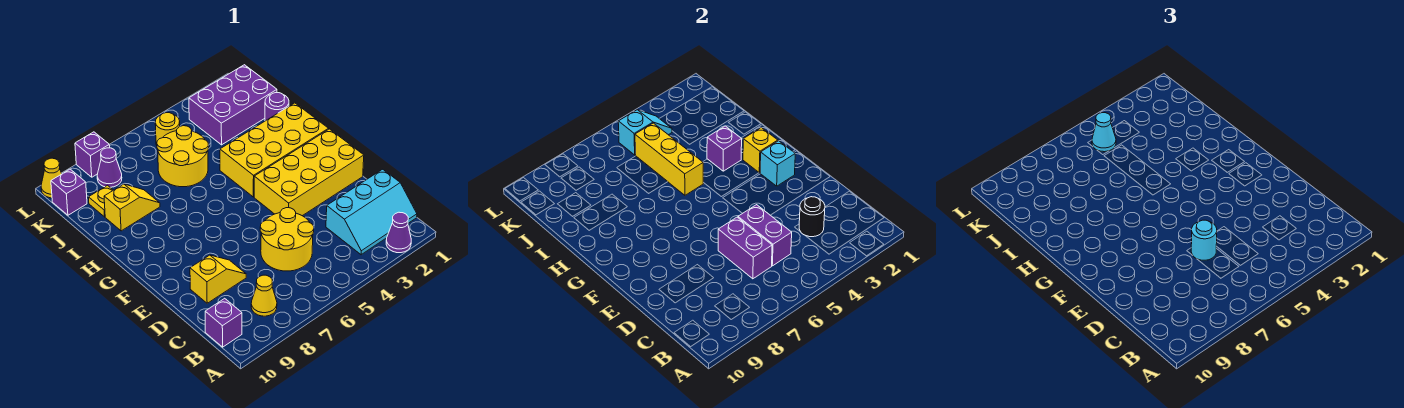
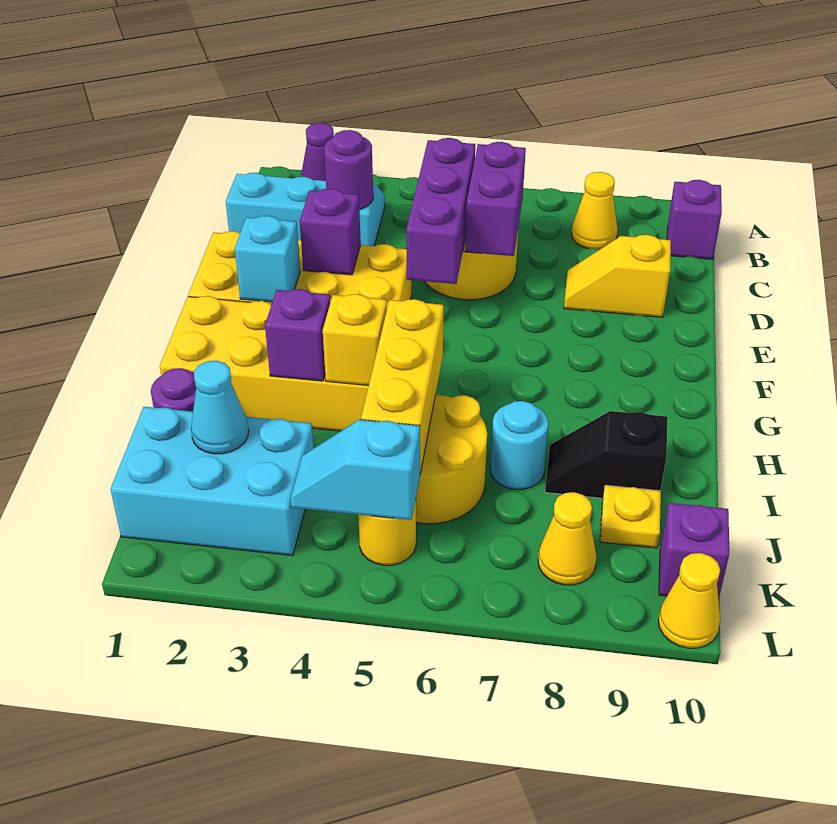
black 1x1 round brick [799,197,825,237] -> purple 1x1 round brick [324,130,373,210]
purple 1x2 brick [738,205,792,266] -> purple 1x3 brick [406,138,475,284]
cyan 1x1 round brick [1191,220,1217,260] -> cyan 1x1 round brick moved to [490,401,549,489]
yellow 1x1 brick [743,128,778,173] -> yellow 1x1 brick moved to [323,294,387,385]
yellow 1x2 slope [104,184,160,231] -> black 1x2 slope [545,411,667,498]
purple 2x3 brick [189,65,277,145] -> cyan 2x3 brick [111,407,314,556]
cyan 1x1 cone [1092,113,1116,152] -> cyan 1x1 cone moved to [191,361,249,454]
purple 1x1 cone [97,148,122,187] -> yellow 1x1 cone [538,492,597,585]
purple 1x1 brick [75,132,110,177] -> purple 1x1 brick moved to [300,189,361,275]

